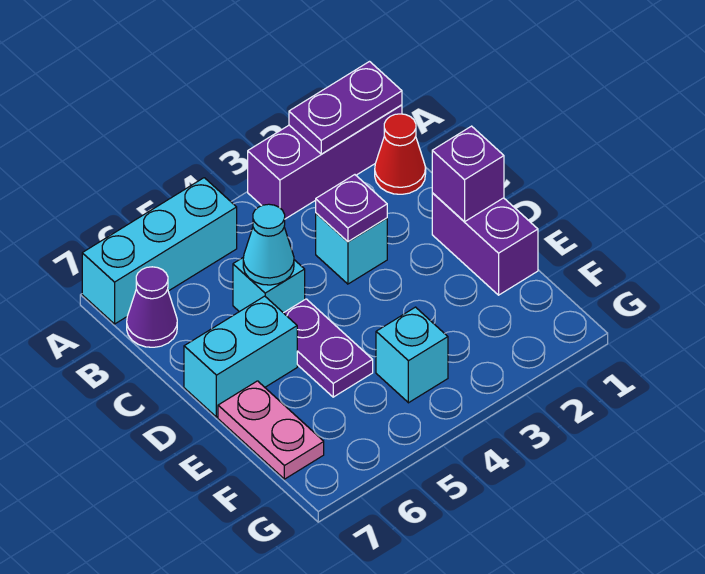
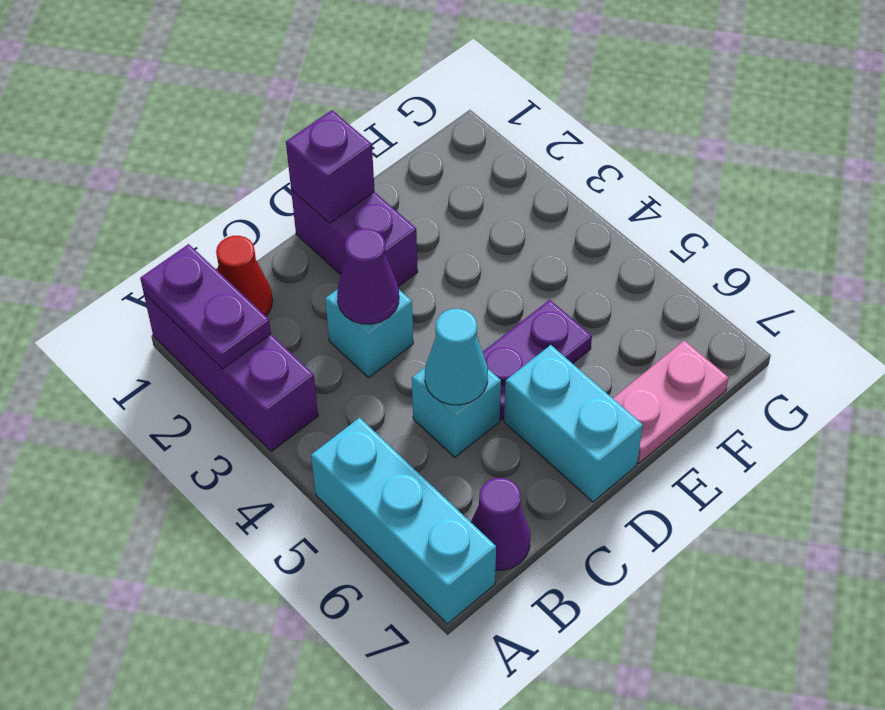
purple 1x1 plate [316,175,387,242] -> purple 1x1 cone [337,229,399,324]
purple 1x2 brick [432,193,538,295] -> purple 1x2 brick turned to [291,190,418,287]
cyan 1x1 brick [376,307,448,403] -> none

